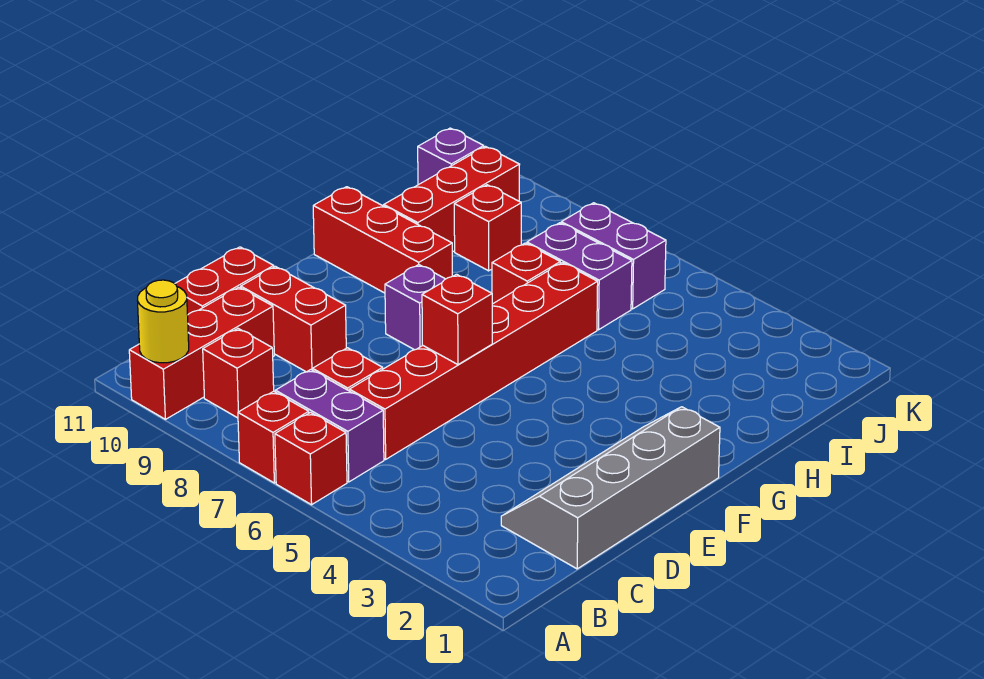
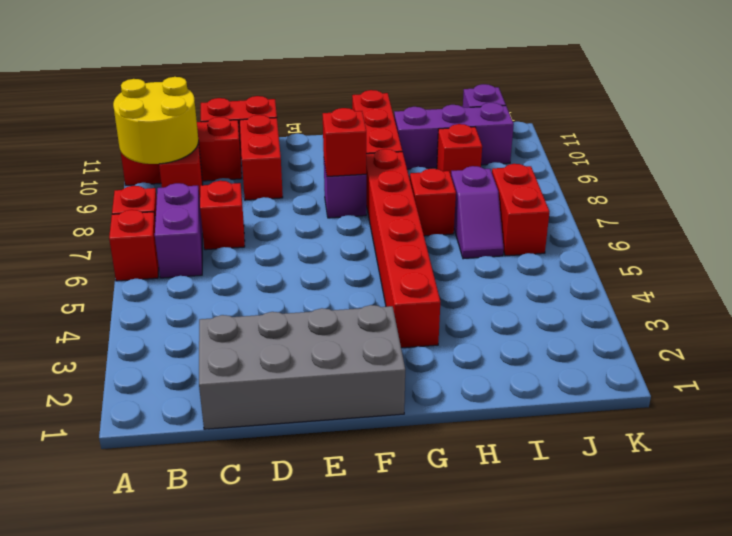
yellow 1x1 round brick [137,280,189,363] -> yellow 2x2 round brick [113,77,199,164]
grey 2x4 slope [501,407,720,569] -> grey 2x4 brick [199,305,405,429]
red 1x6 brick [349,263,598,459] -> red 1x6 brick turned to [366,149,440,348]
red 1x1 brick [422,274,492,364] -> red 1x1 brick moved to [323,108,366,176]
red 1x3 brick [384,147,520,252] -> purple 1x3 brick [394,103,514,169]
purple 1x2 brick [527,223,632,330] -> purple 1x2 slope [451,166,504,259]
purple 1x2 brick [561,203,666,309] -> red 1x2 brick [492,164,550,256]

